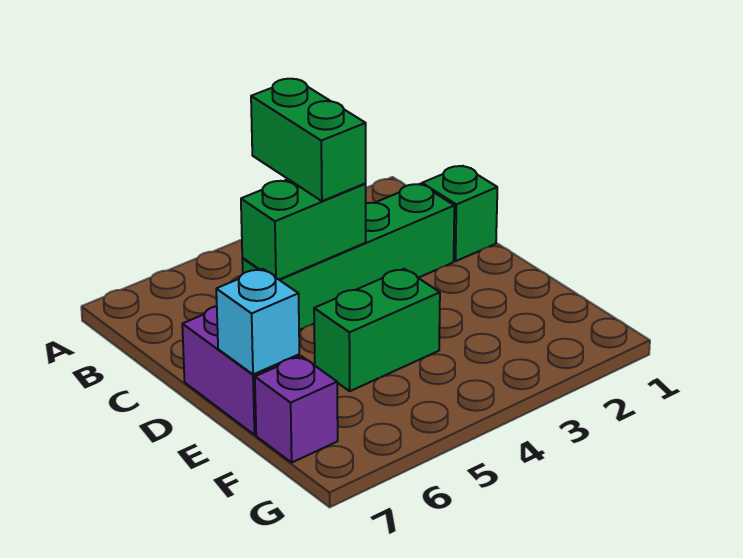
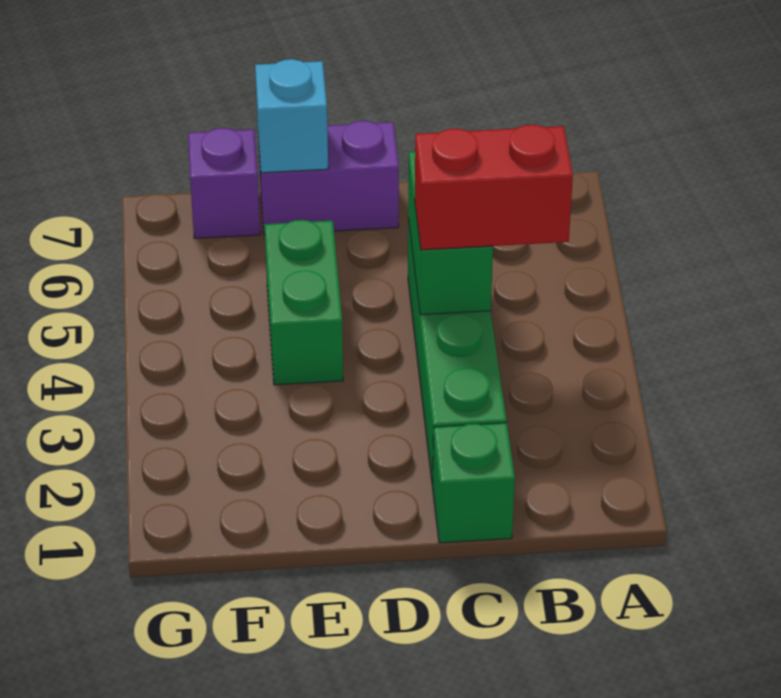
green 1x2 brick [251,79,366,201] -> red 1x2 brick [415,125,573,250]

